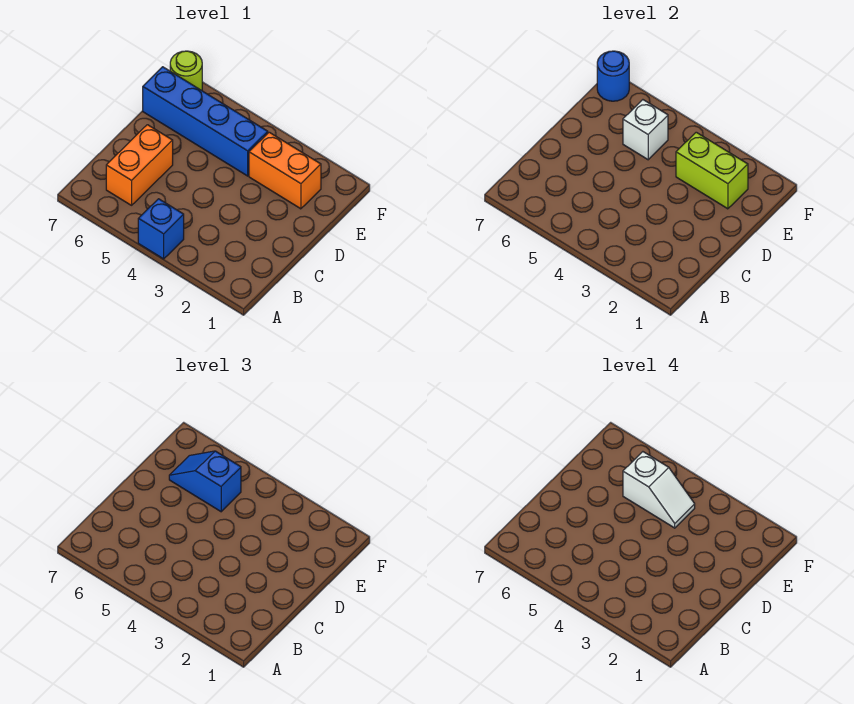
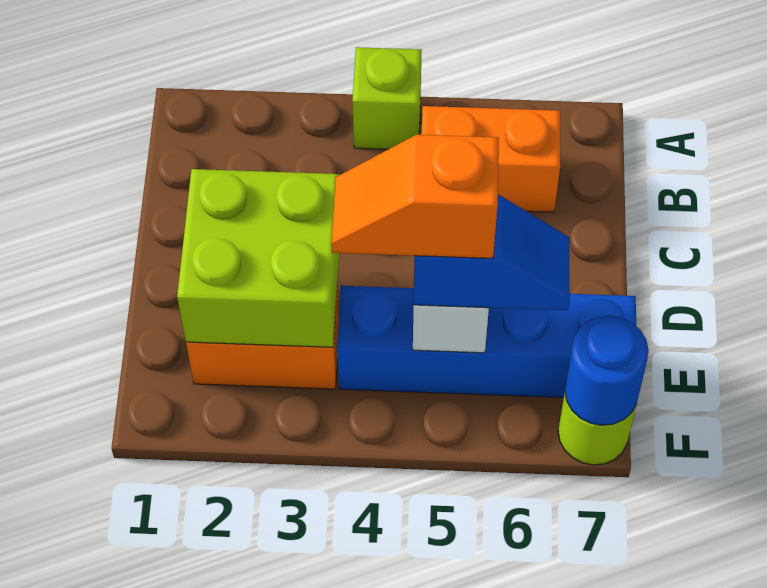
blue 1x1 brick [138,199,184,259] -> lime 1x1 brick [352,47,422,149]
orange 1x2 brick [106,125,173,205] -> orange 1x2 brick turned to [421,106,560,212]
lime 1x2 brick [676,132,748,209] -> lime 2x2 brick [177,169,339,347]
white 1x2 slope [623,452,695,528] -> orange 1x2 slope [331,135,499,258]

